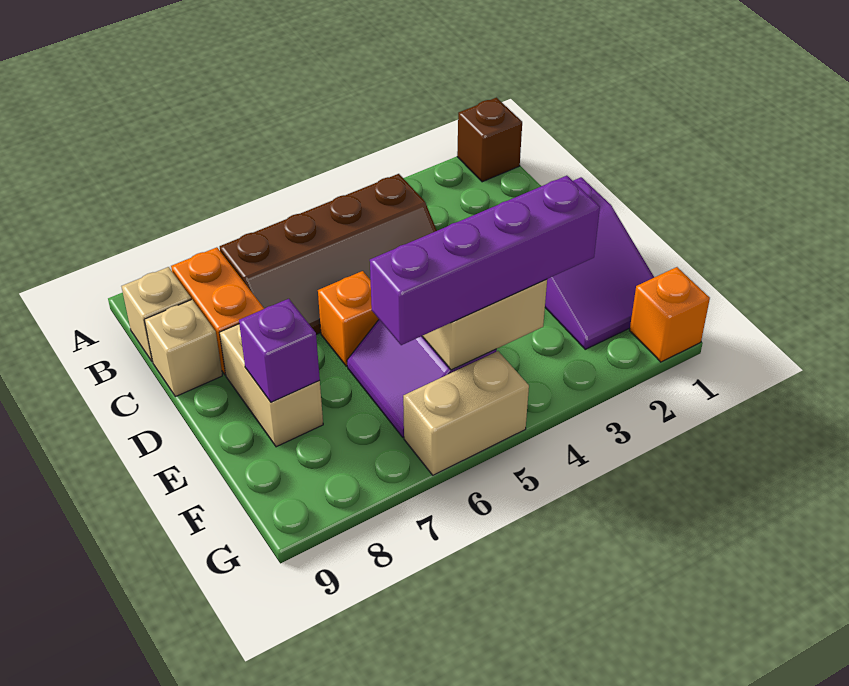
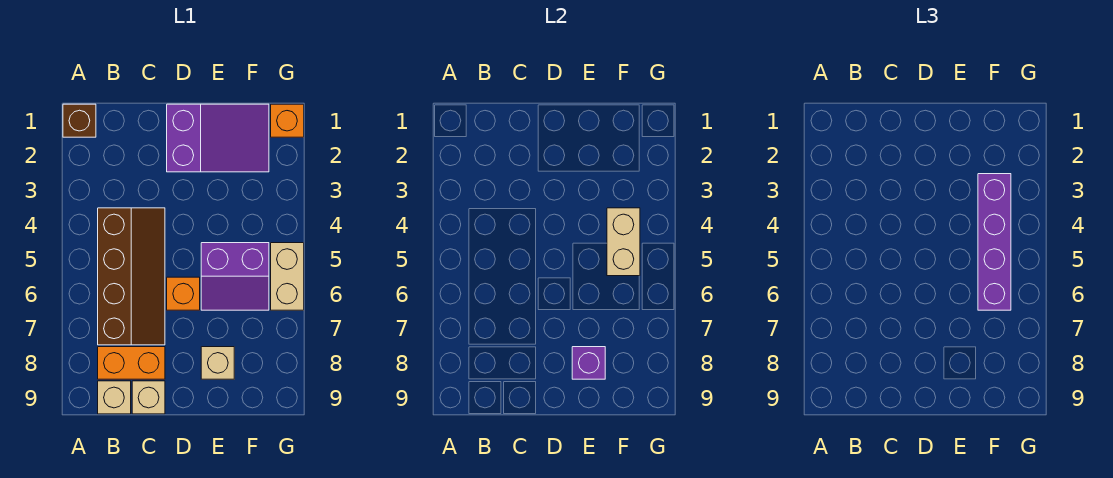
tan 1x2 brick [220,324,323,447] -> tan 1x1 brick [201,347,234,379]

